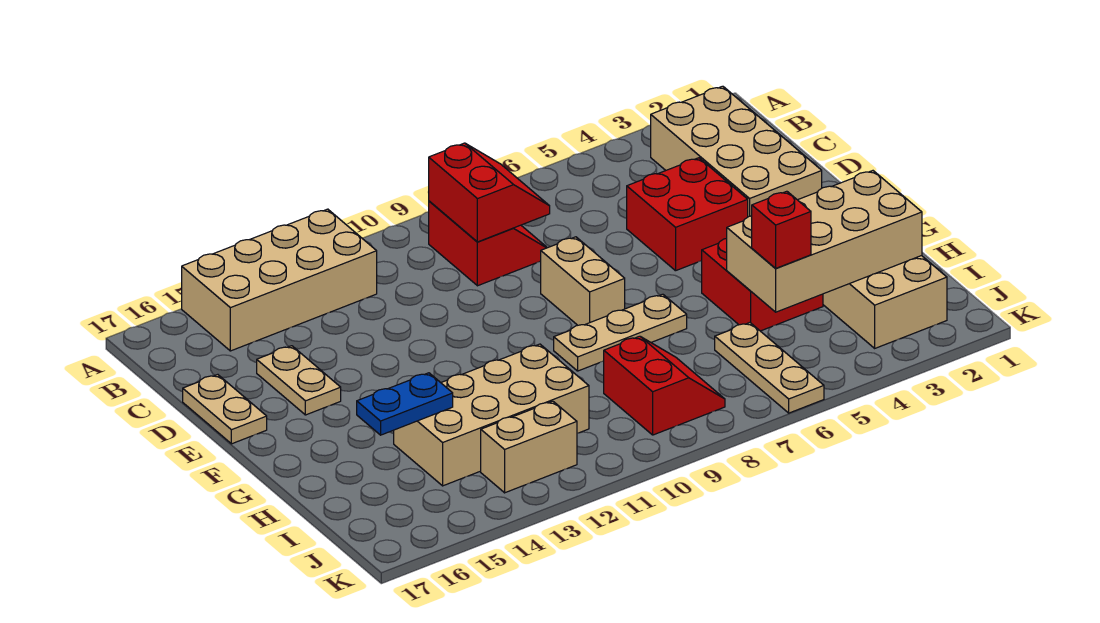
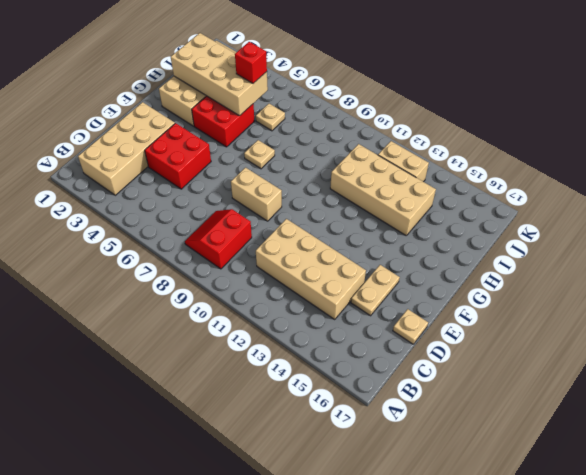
tan 2x4 brick [182,209,377,351] -> tan 2x4 brick moved to [256,219,366,319]
red 2x2 slope [429,143,550,242] -> none
tan 1x2 plate [183,375,267,444] -> tan 1x1 plate [393,309,428,344]
tan 1x2 brick [540,237,625,325] -> tan 1x2 brick turned to [231,168,282,221]
tan 1x3 plate [554,294,687,371] -> tan 1x1 plate [244,140,275,169]
blue 1x2 plate [357,373,453,435] -> none
tan 1x3 plate [715,323,824,413] -> tan 1x1 plate [256,104,285,131]
red 2x2 slope [604,336,725,435] -> none

